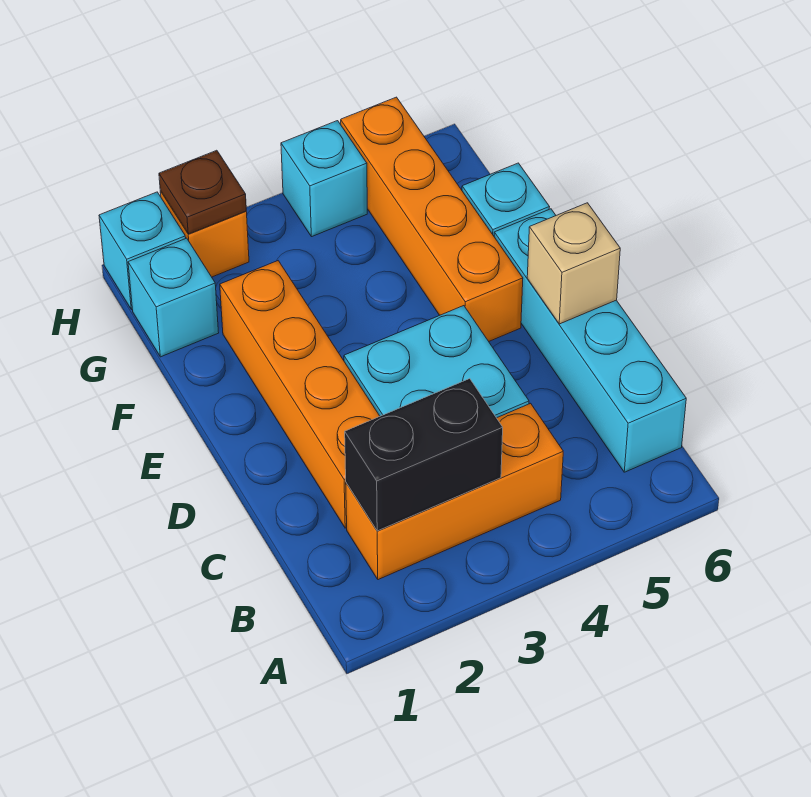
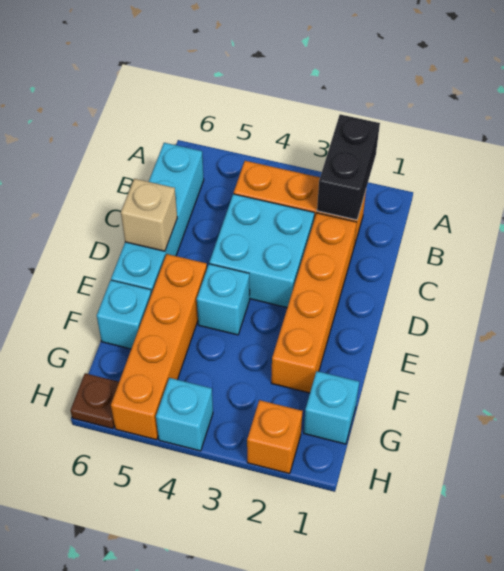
black 1x2 brick [345,379,503,531] -> black 1x2 brick turned to [317,114,380,220]
cyan 1x1 brick [99,192,186,310] -> cyan 1x1 brick moved to [197,264,250,335]
brown 1x1 plate [159,150,246,234] -> brown 1x1 plate moved to [70,373,119,429]

